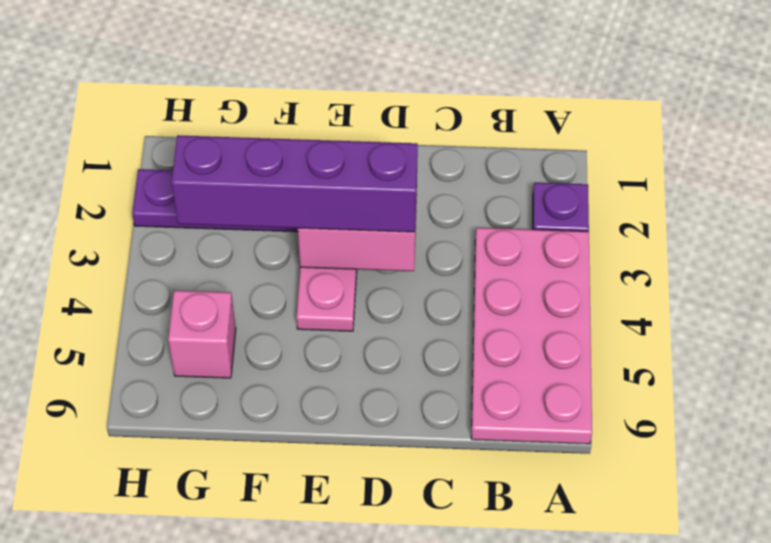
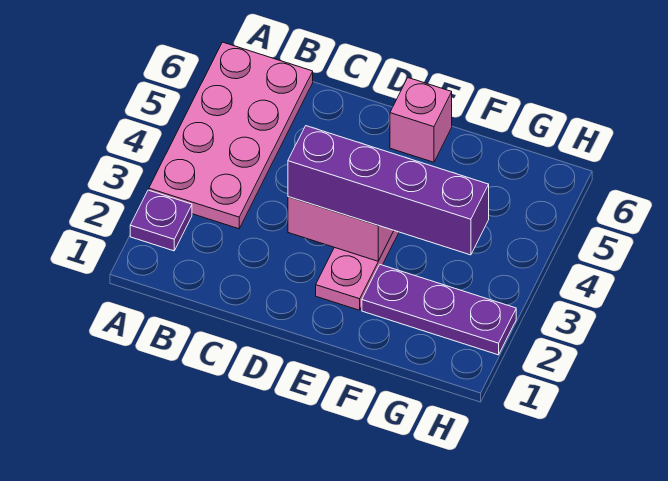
pink 1x1 brick [168,290,236,378] -> pink 1x1 brick moved to [390,78,452,162]

